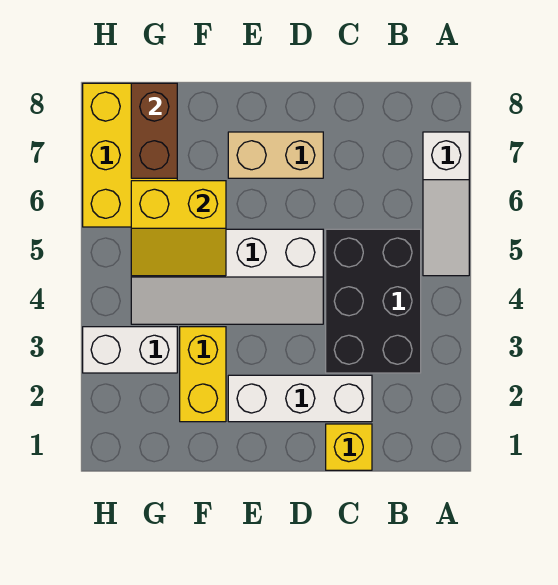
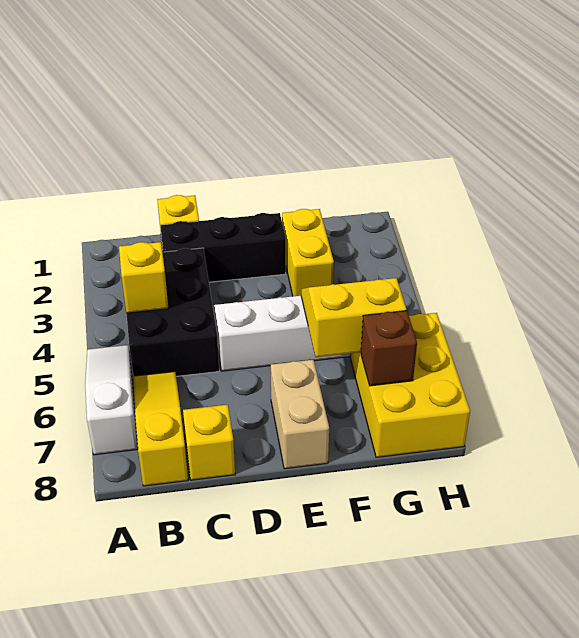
none -> yellow 1x1 brick [119,242,168,313]
none -> yellow 1x3 slope [133,372,188,486]
white 1x3 brick [228,375,372,422] -> black 1x3 brick [160,213,286,282]
none -> yellow 1x1 brick [183,405,235,480]
tan 1x2 brick [228,132,323,178] -> tan 1x2 brick turned to [270,360,329,469]
white 1x2 brick [83,327,177,373] -> none
brown 1x2 brick [131,83,177,178] -> brown 1x1 brick [361,311,417,386]

